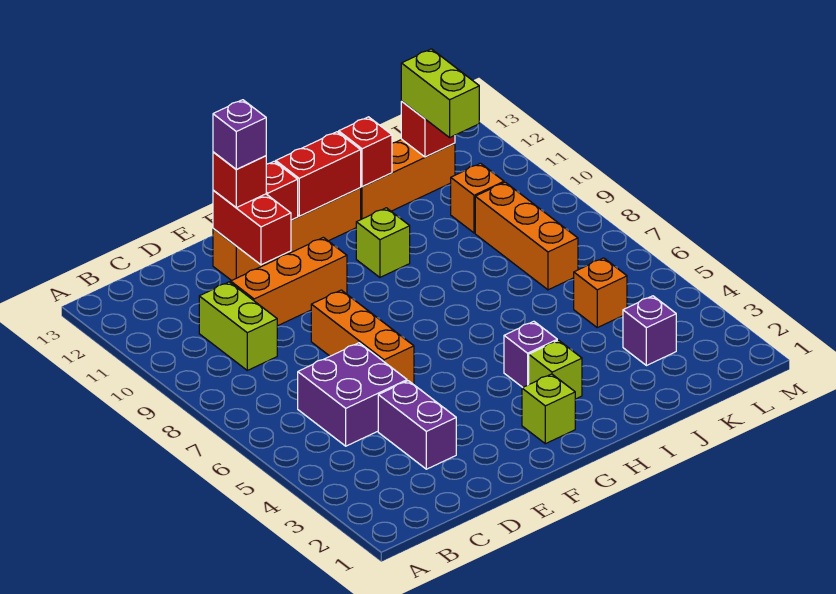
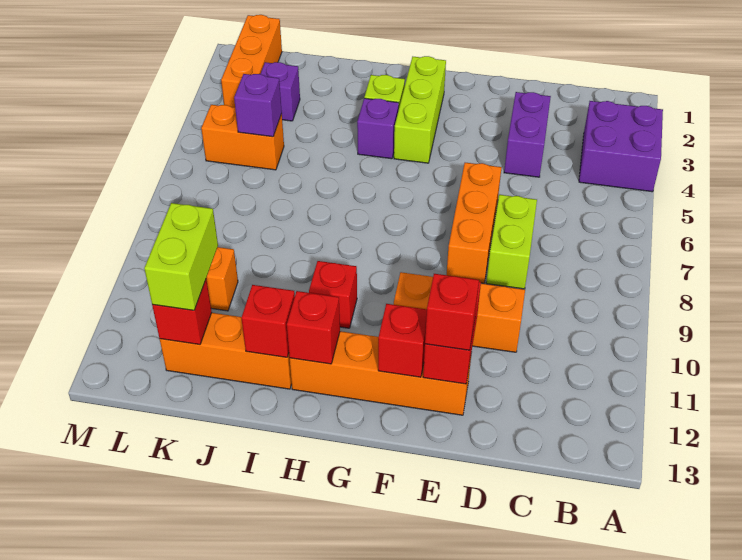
purple 2x2 brick [298,343,407,446] -> purple 2x2 brick moved to [579,101,663,192]
lime 1x2 brick [199,282,277,370] -> lime 1x2 brick moved to [486,195,537,289]
purple 1x1 brick [213,100,266,169] -> purple 1x1 brick moved to [234,74,282,137]
lime 1x1 brick [522,374,575,444] -> lime 1x3 brick [394,56,446,163]
red 1x2 brick [276,132,361,216] -> red 1x1 brick [287,291,340,364]
lime 1x1 brick [356,208,410,277] -> red 1x1 brick [309,261,357,328]
orange 1x1 brick [574,258,627,328] -> orange 1x2 brick [201,105,284,170]
orange 1x3 brick [475,182,578,290] -> orange 1x3 brick moved to [221,15,282,107]

